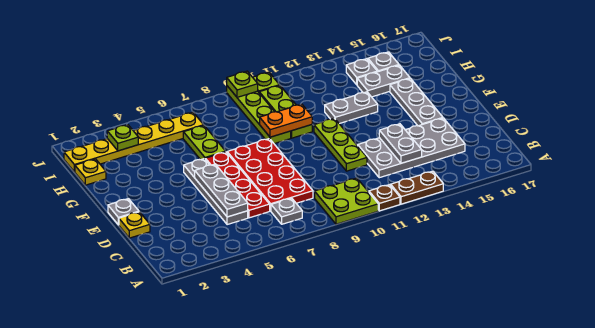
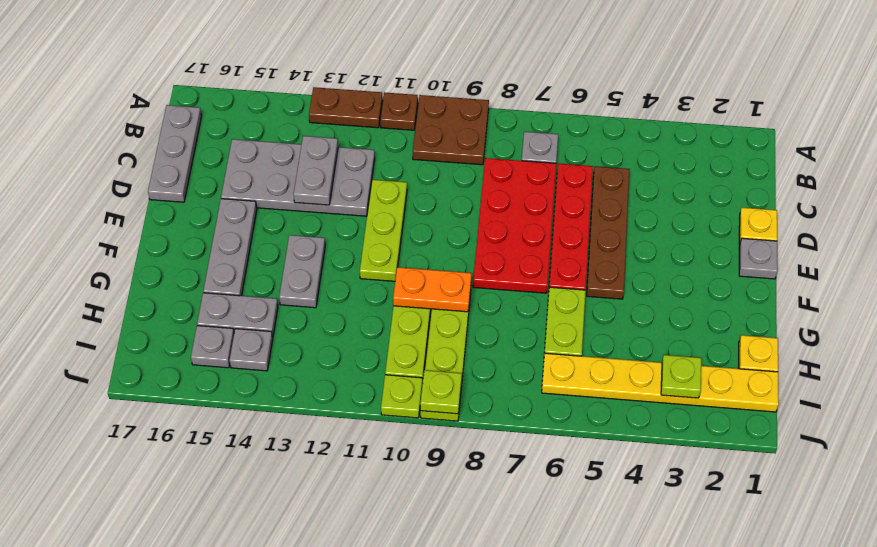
lime 2x2 plate [315,178,378,224] -> brown 2x2 plate [413,95,489,165]
grey 1x4 plate [184,159,248,225] -> brown 1x4 plate [587,166,630,299]
grey 1x3 plate [195,164,248,217] -> grey 1x3 plate moved to [148,105,202,202]
grey 1x2 plate [325,92,378,124] -> grey 1x2 plate turned to [279,235,325,308]

